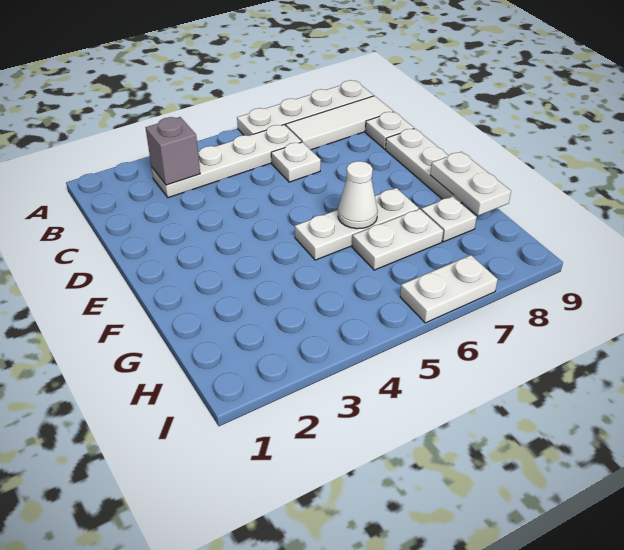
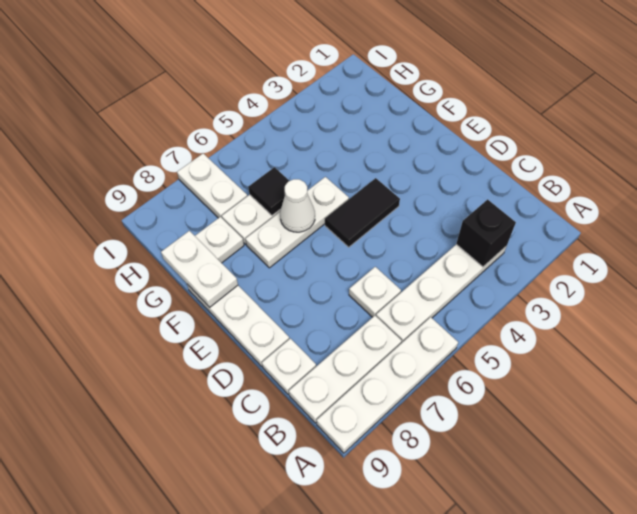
grey 1x1 brick [146,117,200,185] -> black 1x1 brick [456,199,516,267]
white 1x3 tile [286,96,393,150] -> white 1x3 plate [289,316,402,423]
none -> black 1x2 tile [325,178,400,247]
none -> black 1x1 tile [248,167,289,215]
white 1x2 plate [400,255,498,323] -> white 1x2 plate turned to [177,154,247,218]

